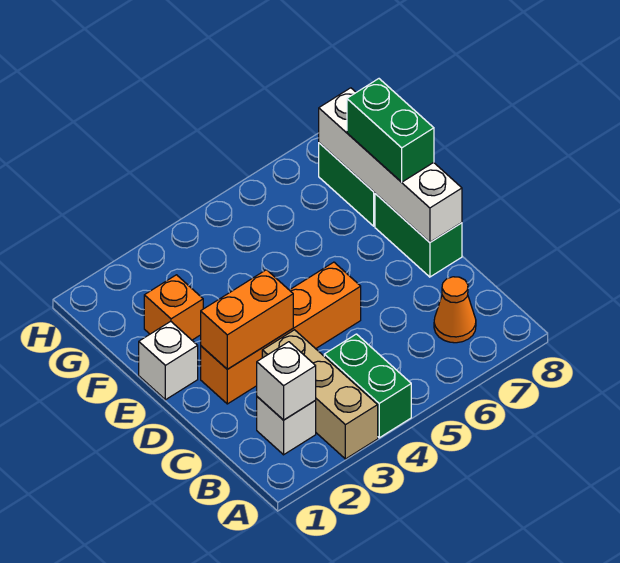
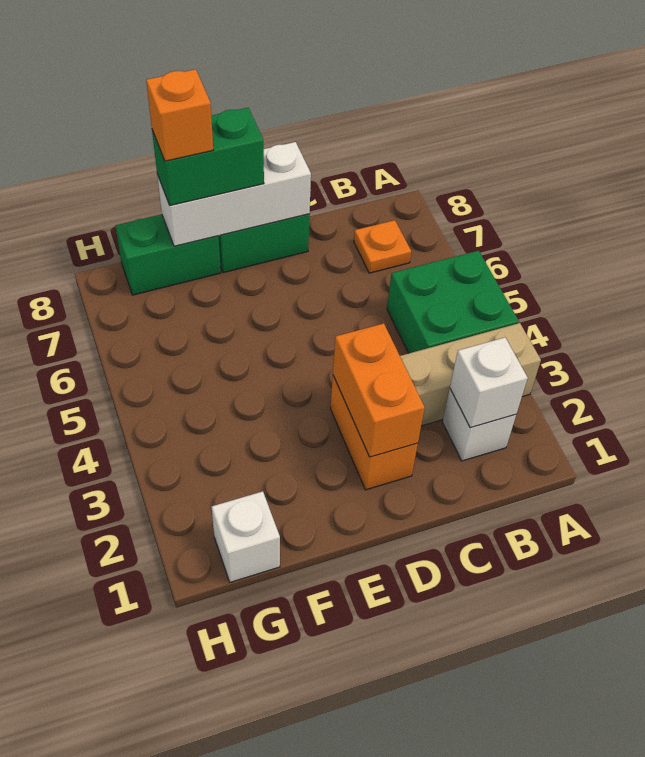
green 1x2 brick [324,334,411,438] -> green 2x2 brick [387,251,519,353]
orange 1x1 cone [434,277,476,343] -> orange 1x1 plate [354,220,411,273]
orange 1x4 brick [201,262,361,404] -> orange 1x2 brick [330,376,418,490]
white 1x4 brick [319,88,462,242] -> white 1x3 brick [157,142,311,246]
white 1x1 brick [139,321,198,400] -> white 1x1 brick moved to [212,491,280,582]
orange 1x1 brick [144,275,203,340] -> orange 1x1 brick moved to [146,69,213,161]

